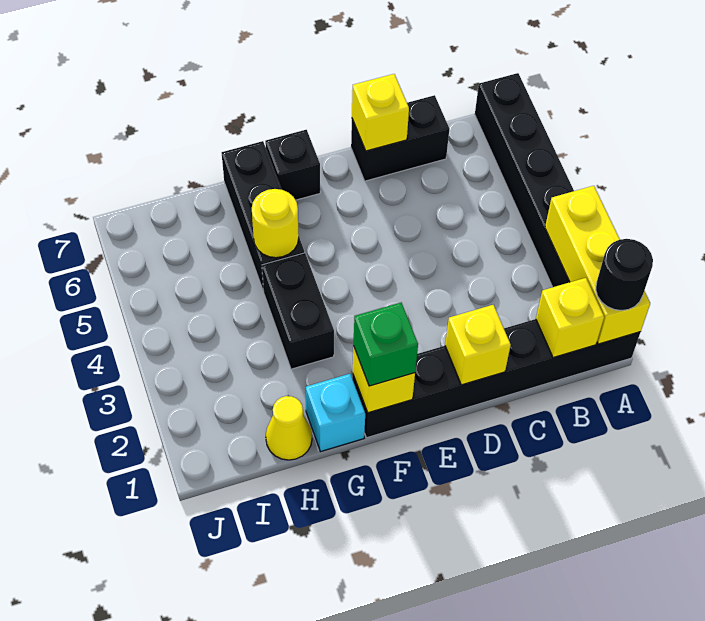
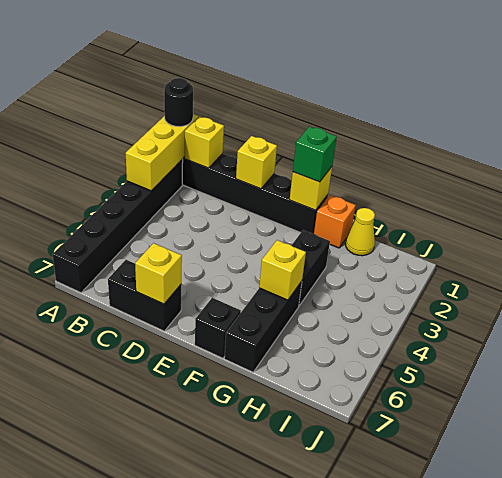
cyan 1x1 brick [306,374,365,452] -> orange 1x1 brick [314,195,356,248]
yellow 1x1 round brick [252,189,299,258] -> yellow 1x1 brick [259,240,306,300]

